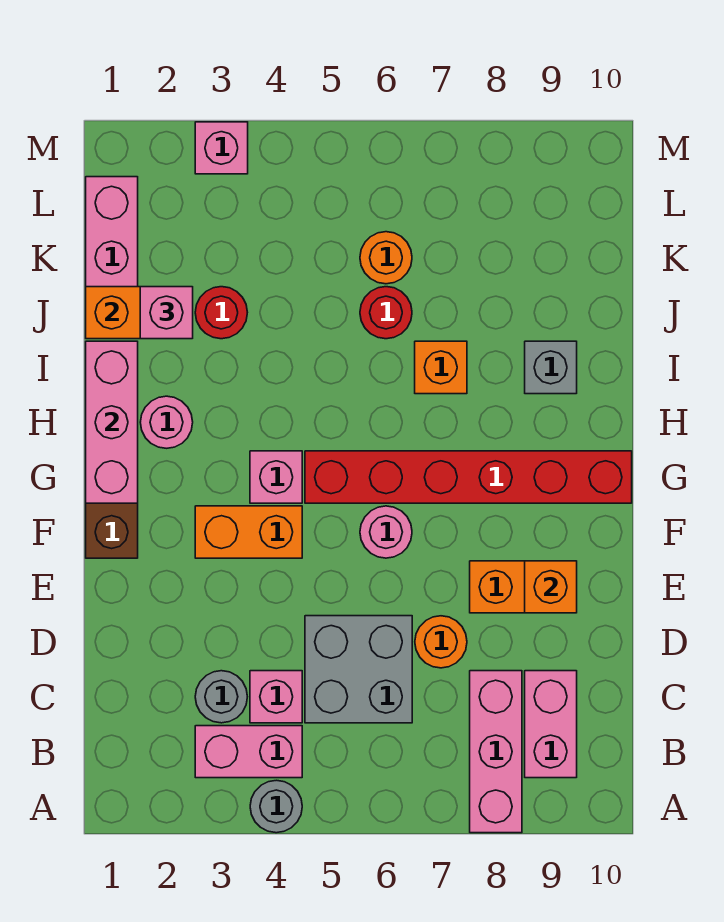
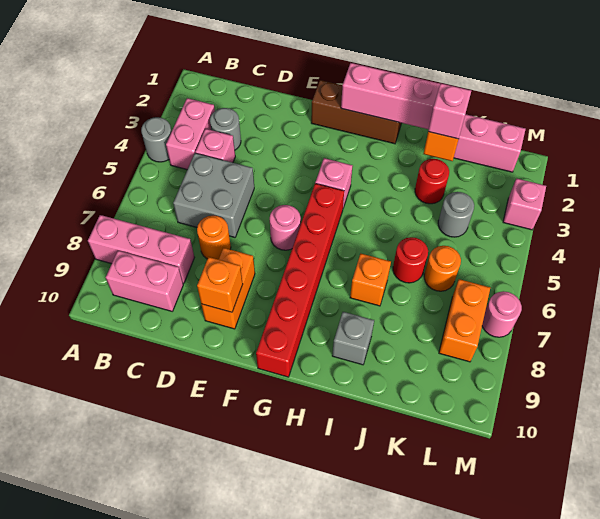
orange 1x2 brick [195,506,302,558] -> orange 1x2 brick moved to [439,279,490,362]
pink 1x1 round brick [140,396,193,448] -> pink 1x1 round brick moved to [482,291,522,337]
none -> grey 1x1 round brick [438,192,474,237]

